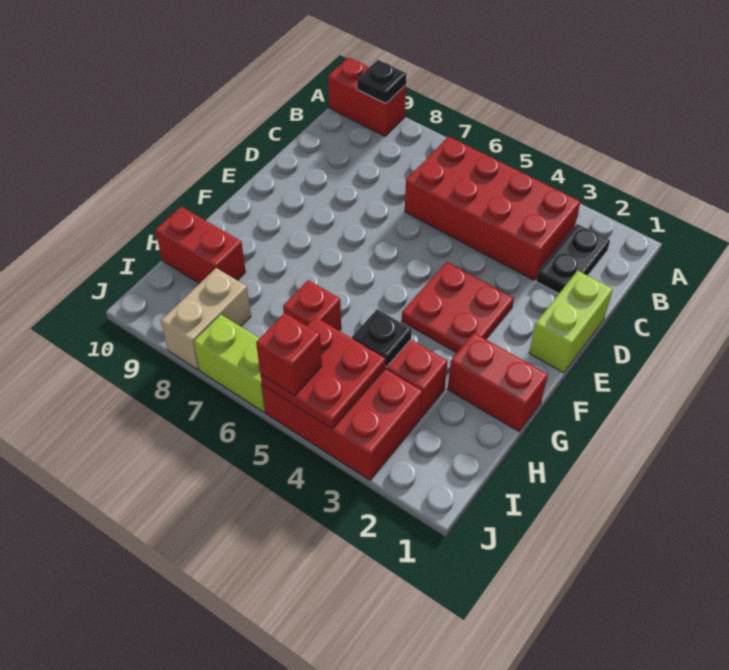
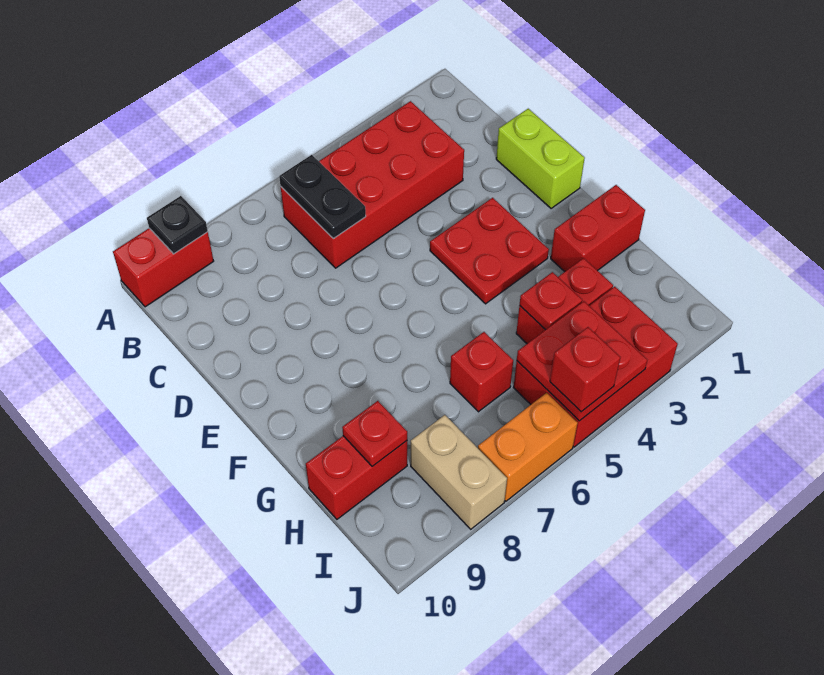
black 1x2 plate [536,224,610,293] -> black 1x2 plate moved to [279,155,366,239]
black 1x1 plate [352,309,412,367] -> red 1x1 plate [520,272,582,330]
none -> red 1x1 plate [342,401,407,466]
lime 1x2 brick [194,315,265,412] -> orange 1x2 brick [478,393,578,501]

